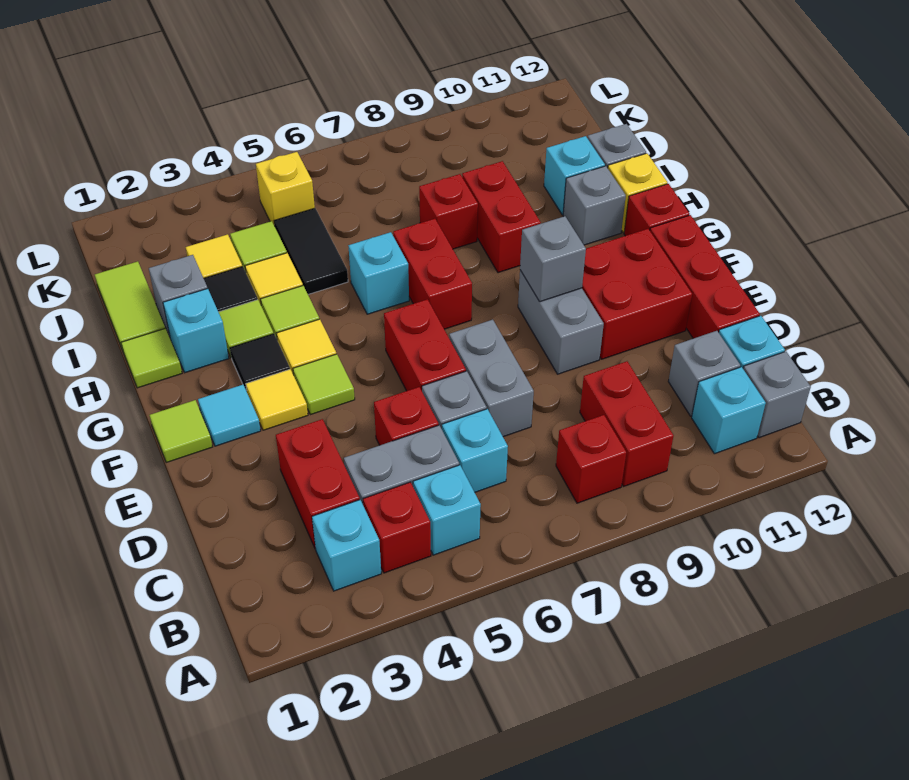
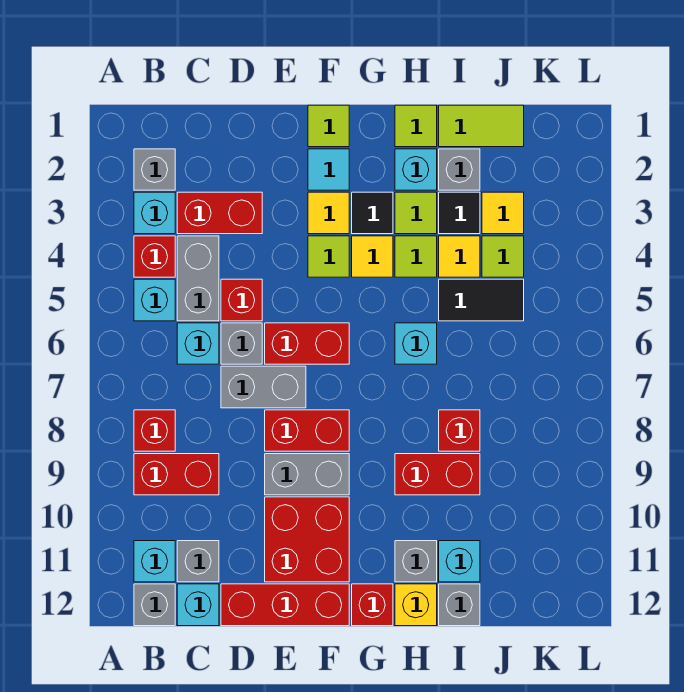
grey 1x1 brick [520,216,586,302] -> grey 1x1 brick moved to [134,149,175,190]
red 1x2 brick [393,219,472,329] -> red 1x2 brick moved to [265,410,349,451]
yellow 1x1 brick [256,152,315,226] -> none

